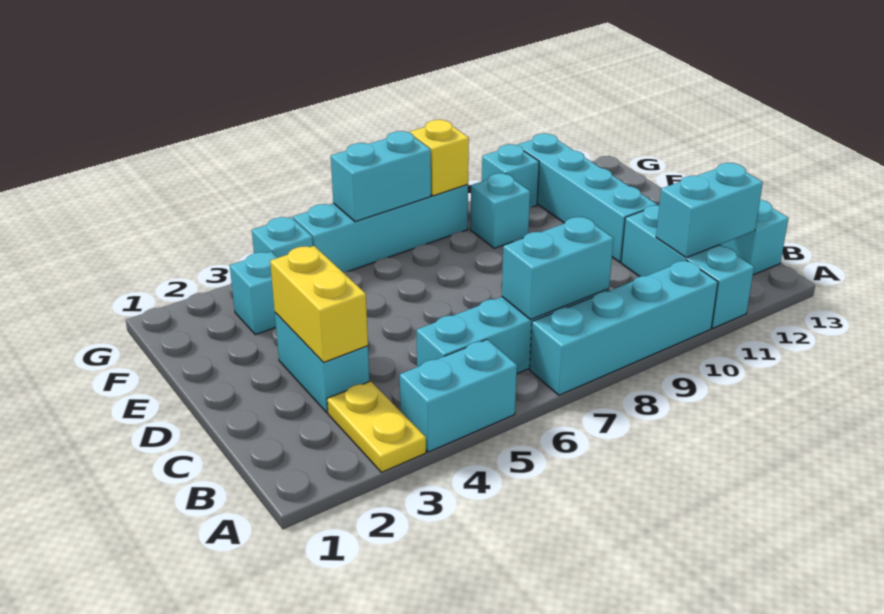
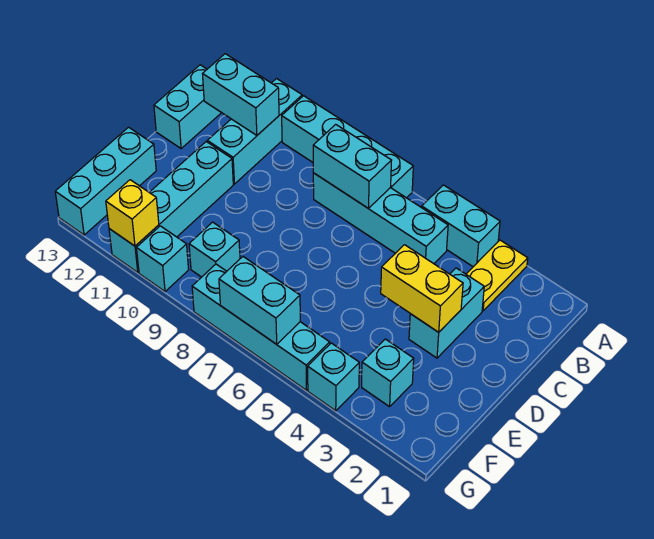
yellow 1x2 brick [270,246,368,363] -> yellow 1x2 brick turned to [381,245,463,332]
none -> cyan 1x3 brick [55,127,156,235]
yellow 1x1 brick [409,120,469,196] -> yellow 1x1 brick moved to [106,180,159,246]

